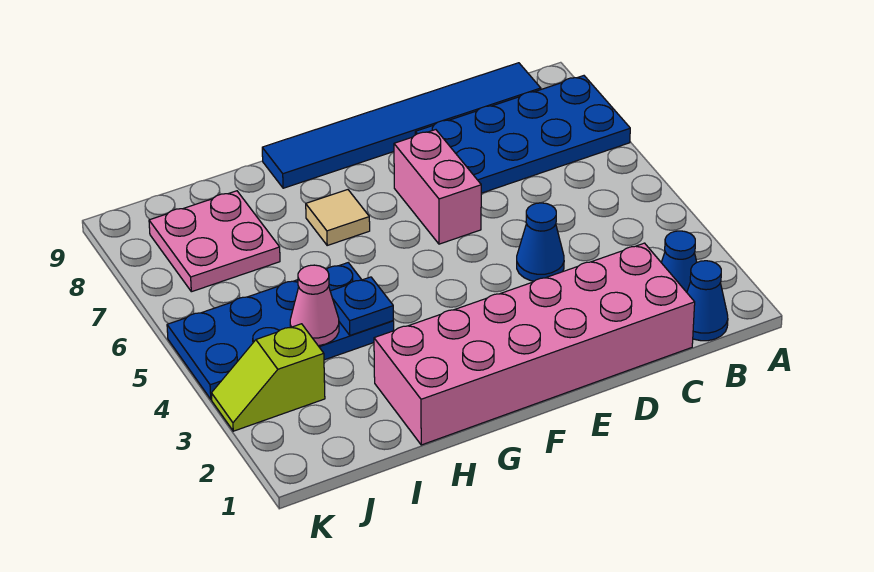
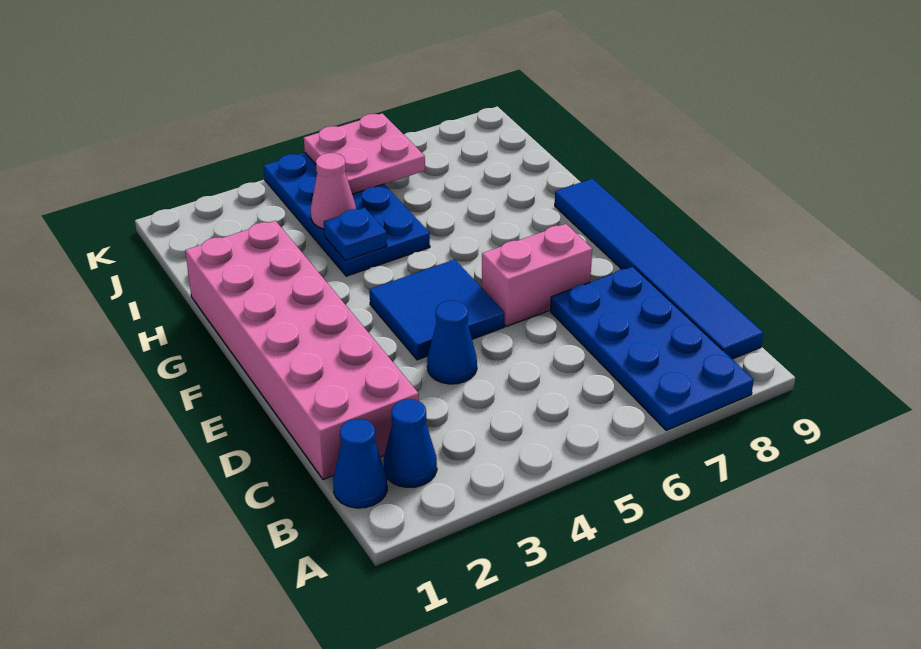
none -> blue 2x2 tile [369,259,504,360]
tan 1x1 tile [306,190,370,245] -> none
pink 2x2 plate [149,191,280,292] -> pink 2x2 plate moved to [304,113,425,194]
lime 1x2 slope [212,324,325,431] -> none

